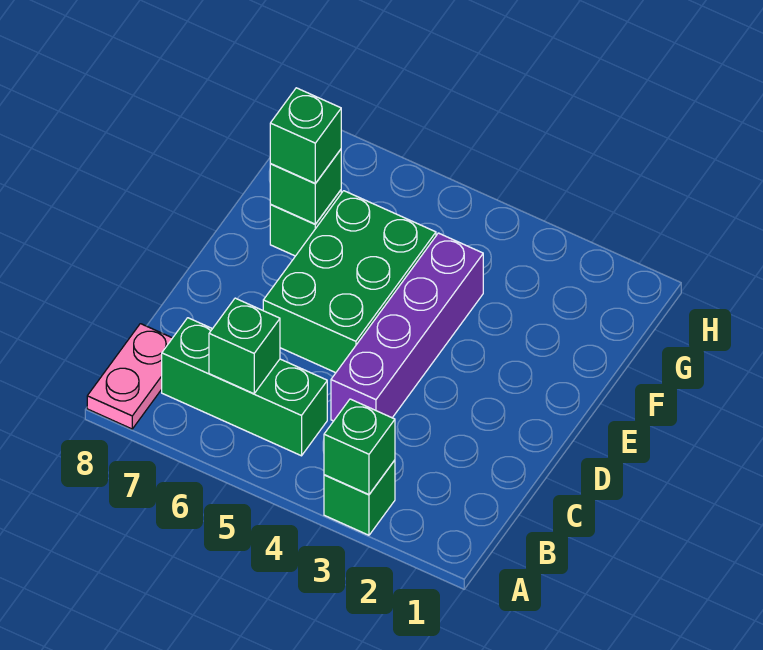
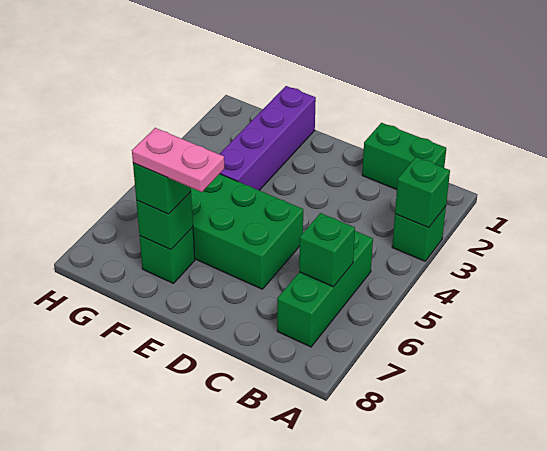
pink 1x2 plate [87,324,172,429] -> pink 1x2 plate moved to [132,128,224,192]
none -> green 1x2 brick [362,123,446,189]
purple 1x4 brick [331,233,483,421] -> purple 1x4 brick turned to [220,86,316,190]

